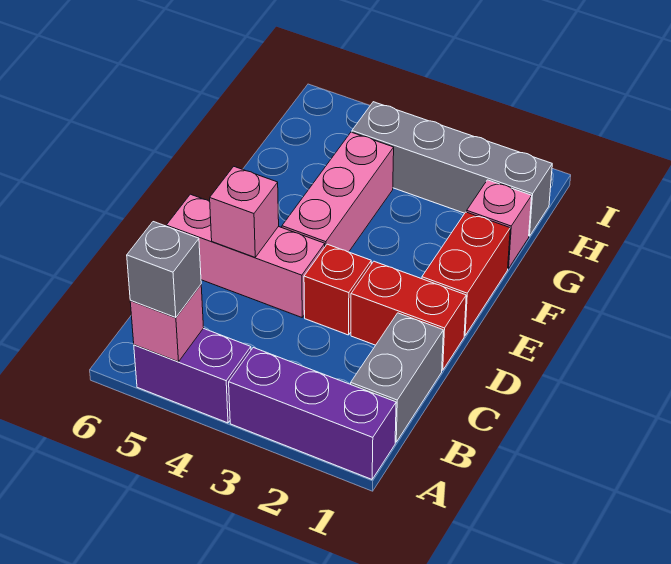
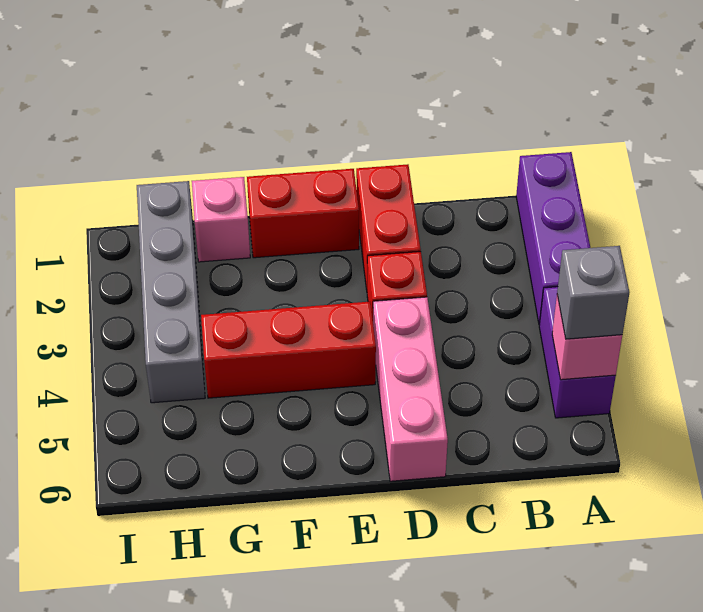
grey 1x2 brick [351,313,443,442] -> none
pink 1x1 brick [210,167,279,257] -> none
pink 1x3 brick [282,132,394,252] -> red 1x3 brick [201,302,376,398]

